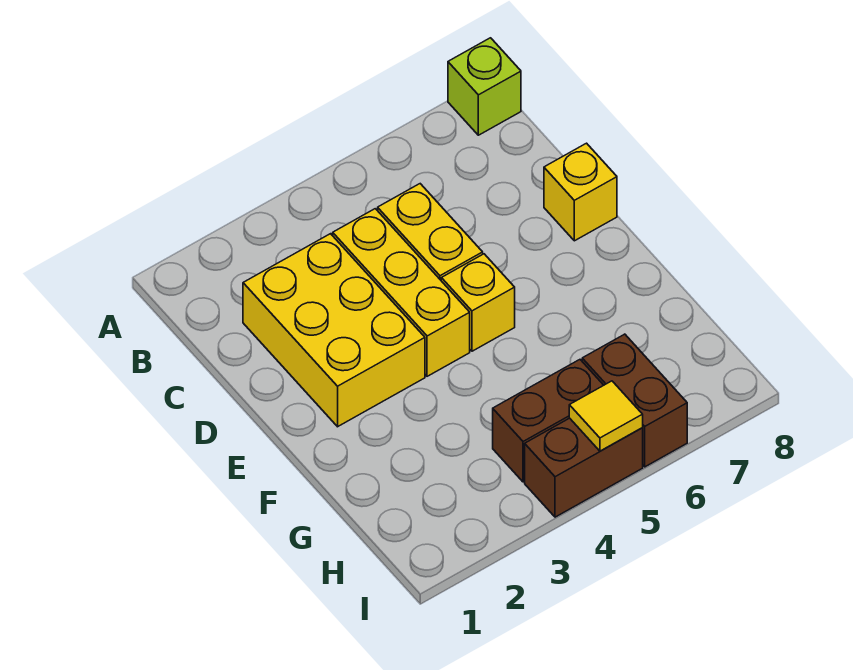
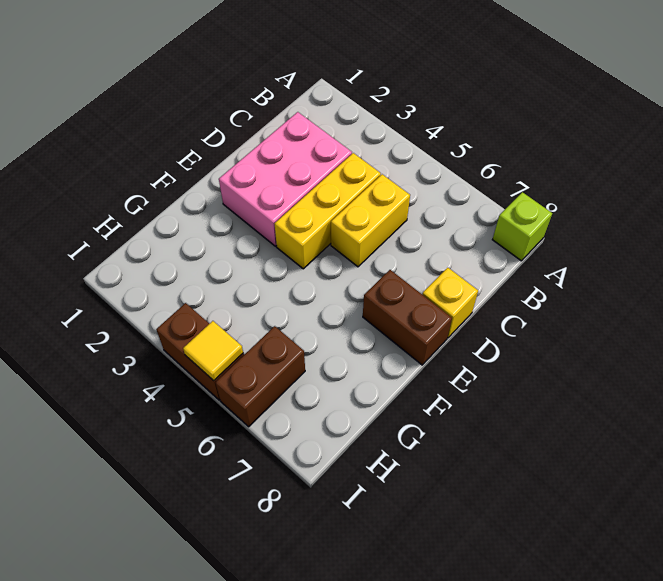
yellow 2x3 brick [243,234,425,427] -> pink 2x3 brick [219,112,352,246]
yellow 1x1 brick [441,254,515,351] -> none
brown 1x2 brick [493,360,604,482] -> brown 1x2 brick moved to [363,270,452,365]

